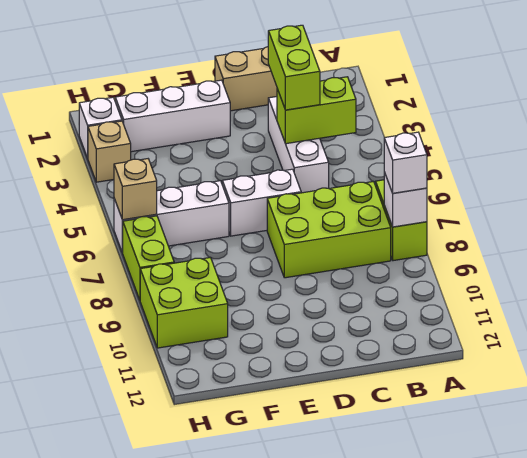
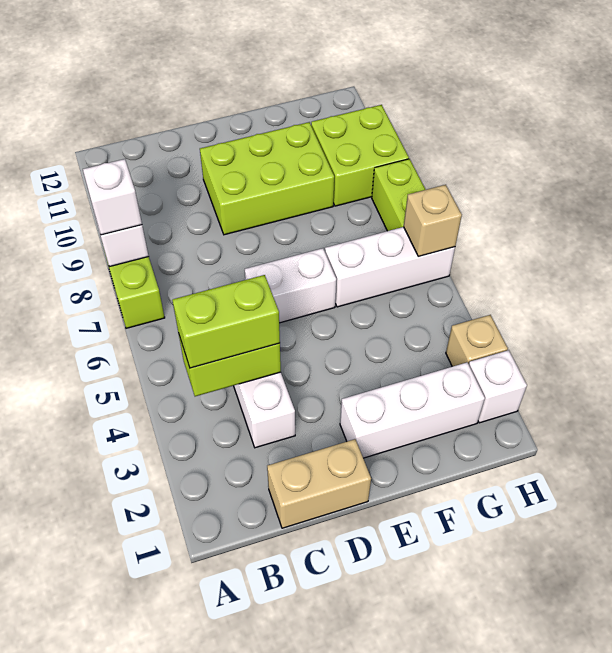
lime 2x3 brick [267,181,391,278] -> lime 2x3 brick moved to [200,122,334,235]
lime 1x2 brick [268,25,320,110] -> lime 1x2 brick turned to [172,275,280,368]

